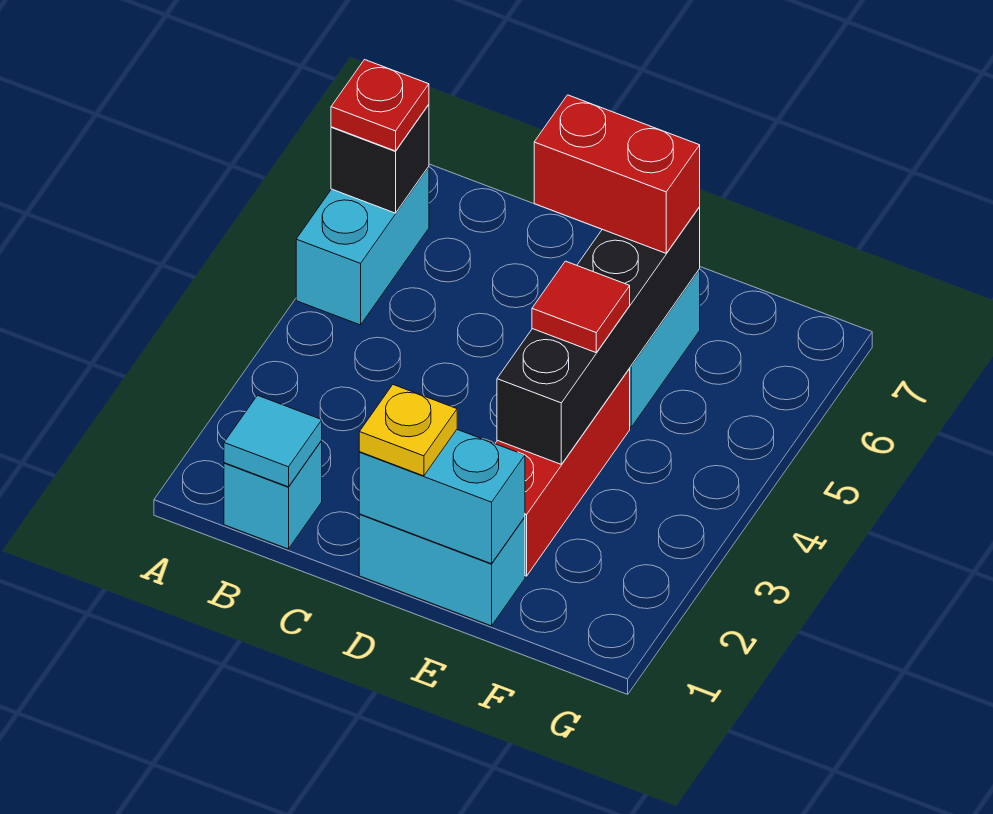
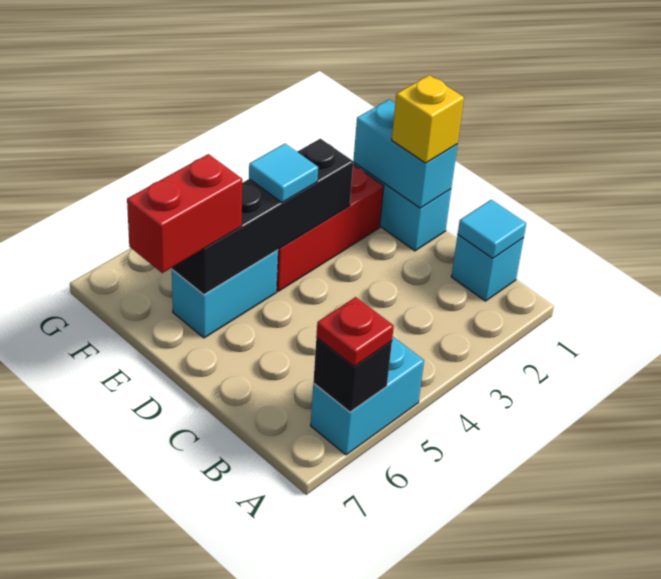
yellow 1x1 plate [359,385,457,476] -> yellow 1x1 brick [392,75,464,163]
red 1x2 brick [534,95,700,253] -> red 1x2 brick turned to [127,154,242,273]
red 1x1 tile [532,261,630,352] -> cyan 1x1 tile [249,144,318,203]

